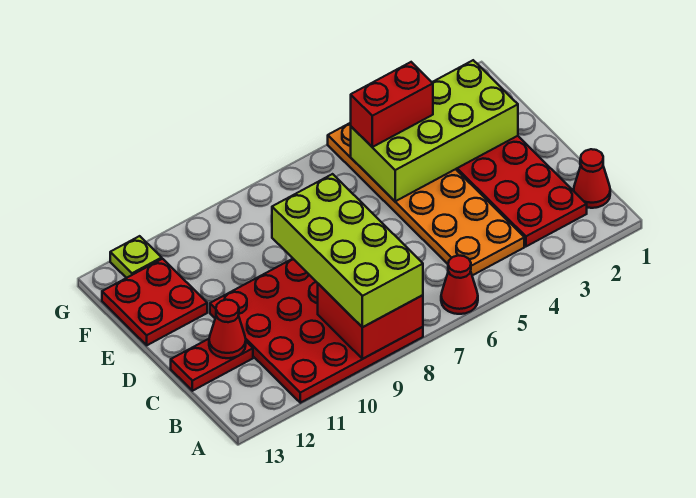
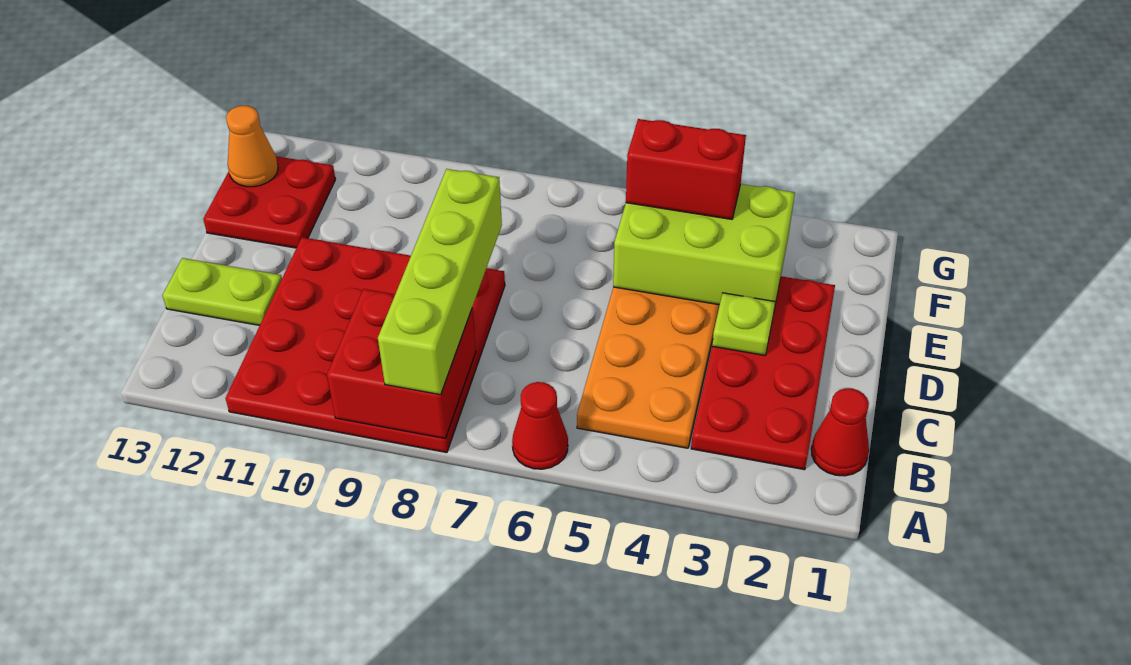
lime 2x4 brick [272,174,423,327] -> lime 1x4 brick [378,169,502,395]
red 1x2 plate [171,339,253,391] -> lime 1x2 plate [162,258,282,326]
red 1x1 cone [209,300,246,358] -> none
lime 2x4 brick [351,60,518,201] -> lime 2x3 brick [613,184,795,309]
none -> orange 1x1 cone [226,106,278,187]
lime 1x1 plate [110,236,162,278] -> lime 1x1 plate moved to [712,293,775,355]

